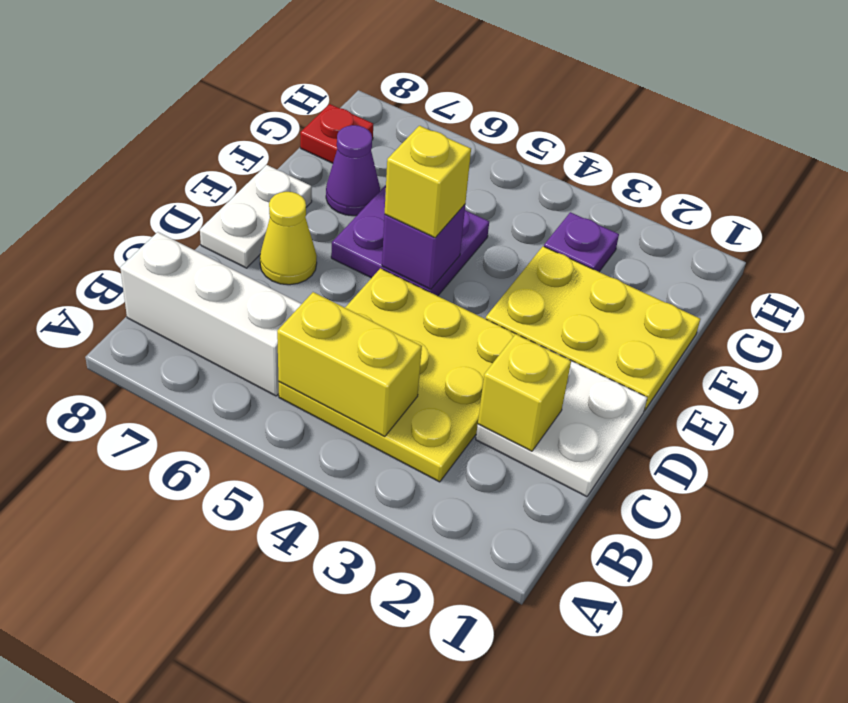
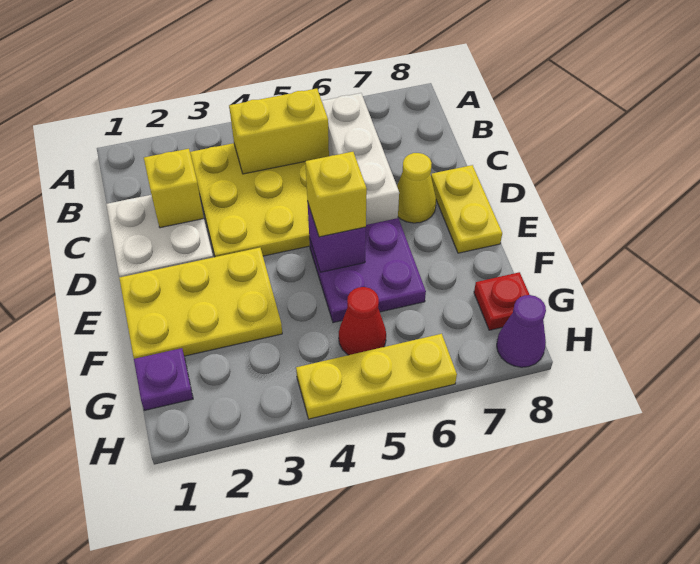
white 1x3 brick [120,232,301,396] -> white 1x3 brick turned to [322,93,399,225]
white 1x2 plate [200,165,312,268] -> yellow 1x2 plate [431,165,502,253]
purple 1x1 cone [326,125,380,216] -> purple 1x1 cone moved to [497,295,546,367]
purple 1x1 plate [544,212,619,272] -> purple 1x1 plate moved to [134,348,193,410]
none -> red 1x1 cone [339,287,386,355]
none -> yellow 1x3 plate [296,334,457,419]

